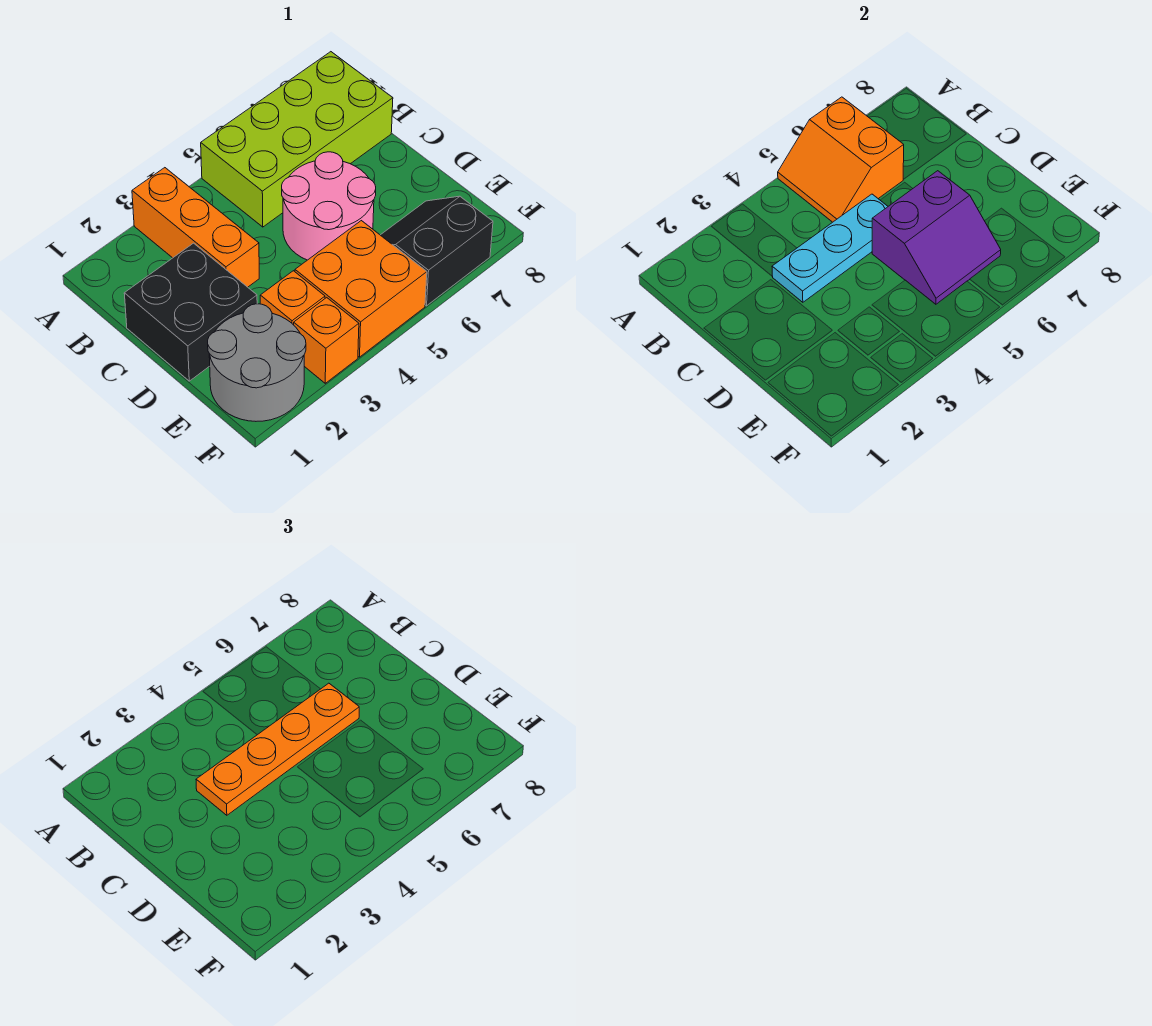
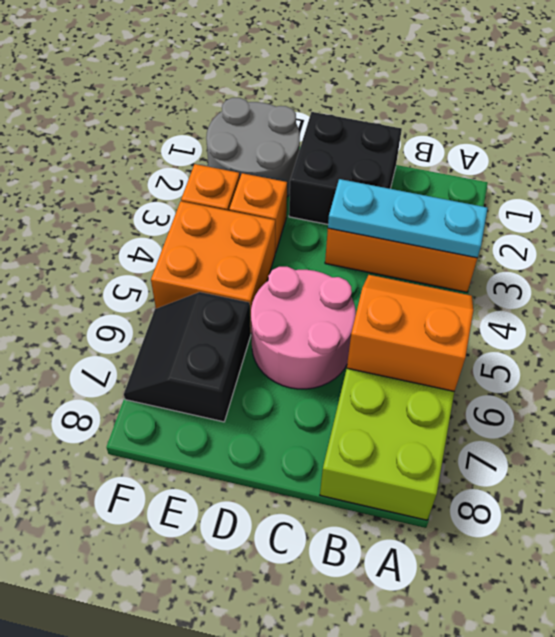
cyan 1x3 plate [772,194,888,302] -> cyan 1x3 plate turned to [328,179,488,258]
orange 1x4 plate [196,683,359,815] -> none
purple 2x2 slope [872,171,1001,304] -> none
black 2x2 slope [381,196,493,306] -> black 2x2 slope turned to [124,292,251,422]

